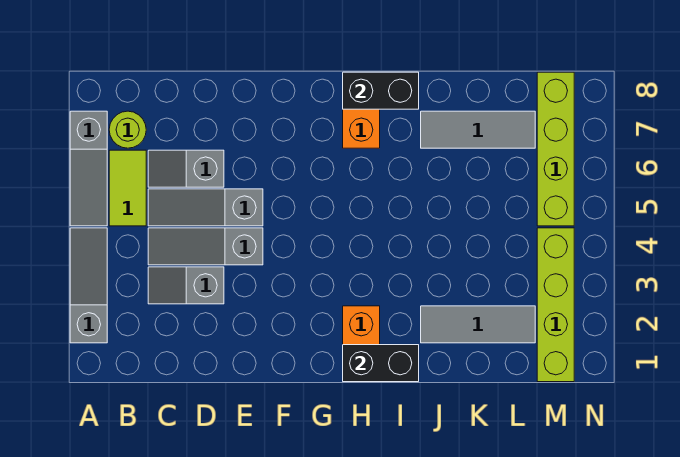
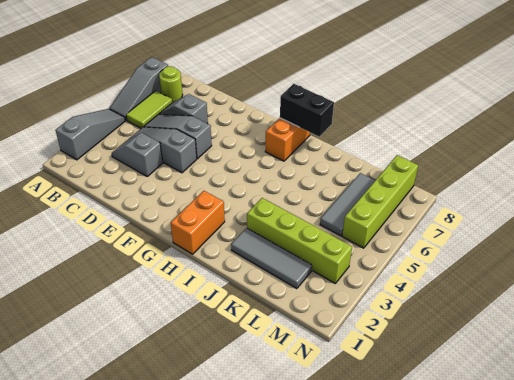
black 1x2 brick [343,345,419,382] -> none
grey 1x3 tile [421,111,535,148] -> grey 1x3 tile turned to [320,173,375,236]
lime 1x4 brick [537,228,574,382] -> lime 1x4 brick turned to [247,198,352,283]

